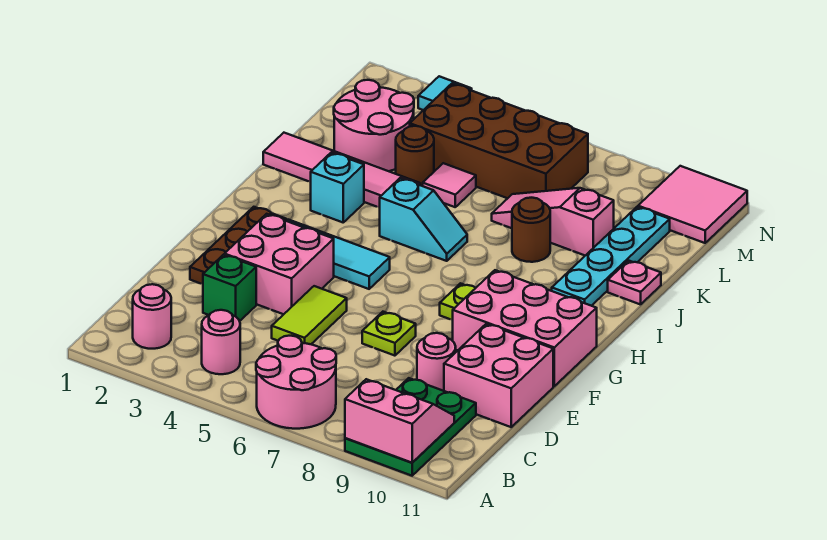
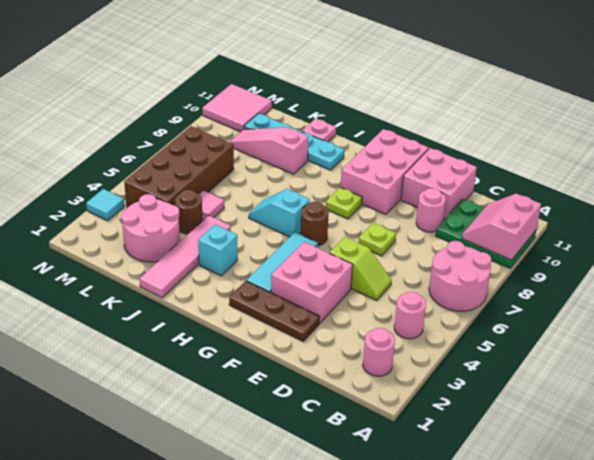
green 1x1 brick [203,255,256,321] -> none
lime 1x2 tile [272,286,347,344] -> lime 1x2 slope [329,237,392,300]
cyan 1x2 slope [380,178,467,261] -> cyan 1x2 slope turned to [249,189,310,237]
brown 1x1 round brick [512,198,550,262] -> brown 1x1 round brick moved to [301,202,329,246]
pink 1x3 slope [492,188,614,256] -> pink 1x3 slope turned to [229,127,308,174]

